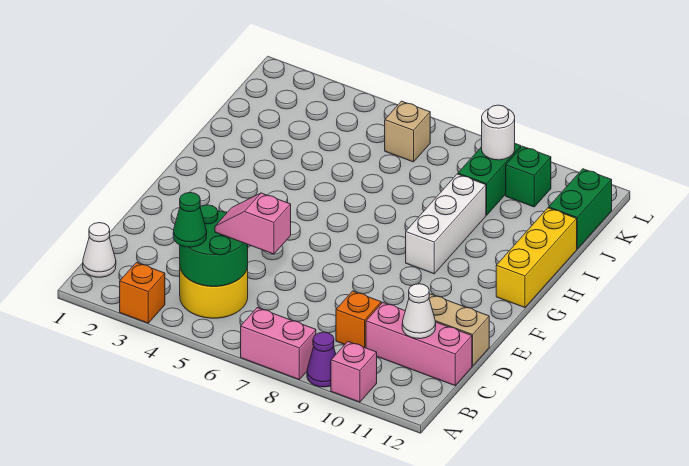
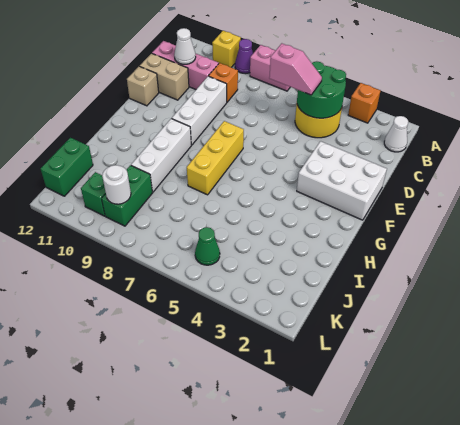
pink 1x1 brick [331,342,377,402] -> yellow 1x1 brick [212,31,241,67]
green 1x1 cone [173,193,207,247] -> green 1x1 cone moved to [195,227,220,265]
none -> white 1x3 brick [172,76,227,145]
none -> white 2x3 brick [297,141,387,220]
yellow 1x3 brick [496,208,577,308] -> yellow 1x3 brick moved to [187,121,244,195]
tan 1x1 brick [385,101,430,162] -> tan 1x1 brick moved to [127,66,159,106]

